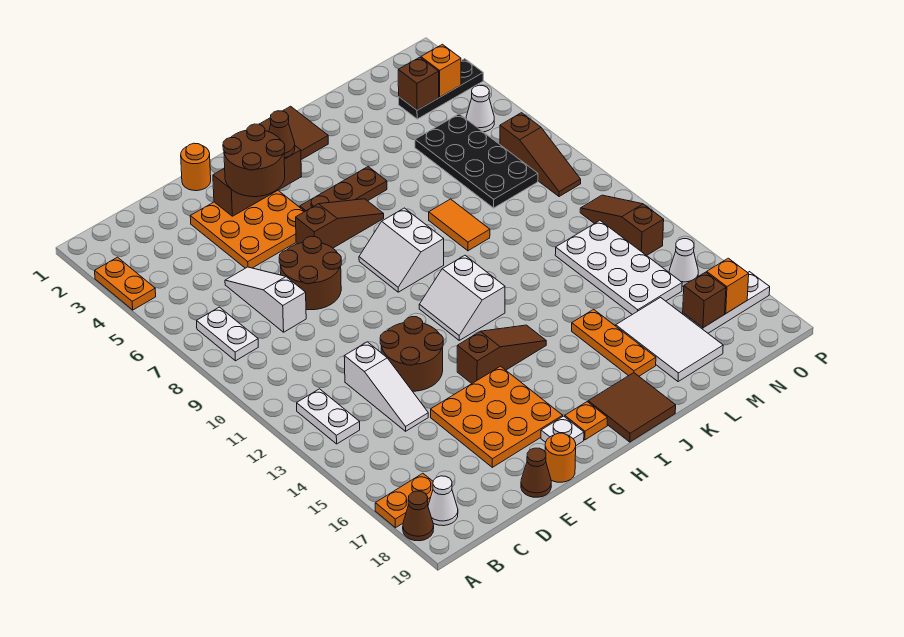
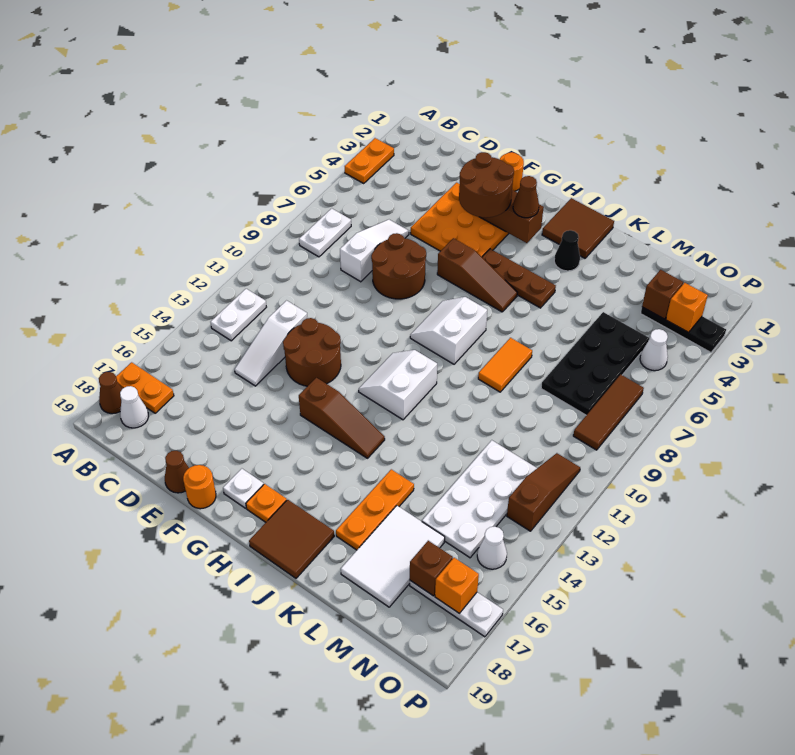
orange 3x3 plate [431,366,563,467] -> none
none -> black 1x1 cone [554,230,580,271]
brown 1x3 slope [500,113,581,197] -> brown 1x3 tile [573,374,644,450]

